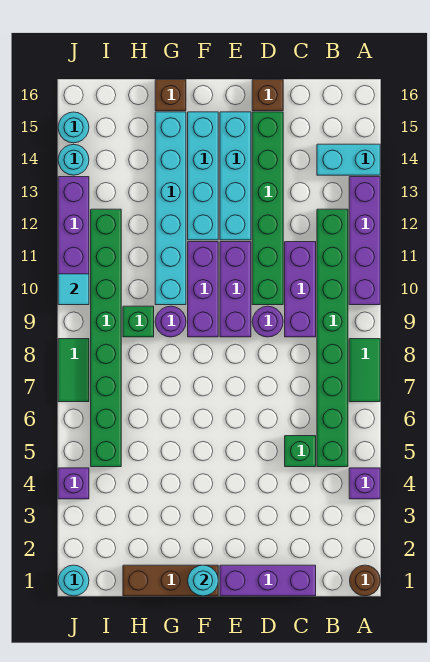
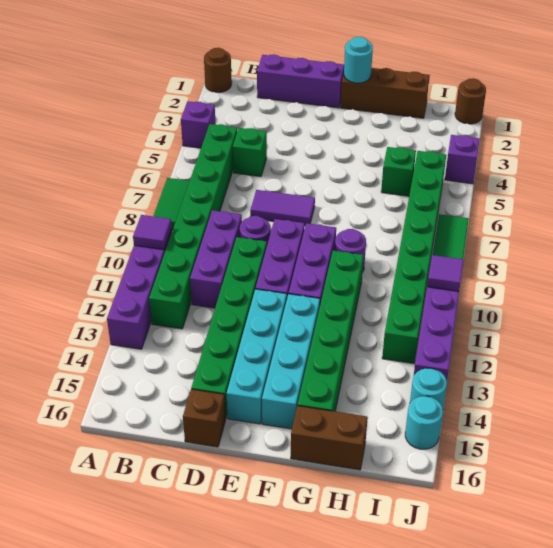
none -> purple 1x1 tile [133,215,172,250]
cyan 1x2 brick [317,144,380,175] -> none
none -> purple 1x2 tile [250,190,315,226]
cyan 1x6 brick [155,112,186,305] -> green 1x6 brick [298,251,364,411]
brown 1x1 brick [155,80,186,111] -> brown 1x2 brick [291,406,368,470]
green 1x1 brick [123,306,154,337] -> green 1x1 brick moved to [381,147,416,196]
cyan 1x1 round brick [58,565,89,596] -> brown 1x1 round brick [455,78,486,124]
cyan 1x1 tile [58,274,89,305] -> purple 1x1 tile [427,255,464,291]

